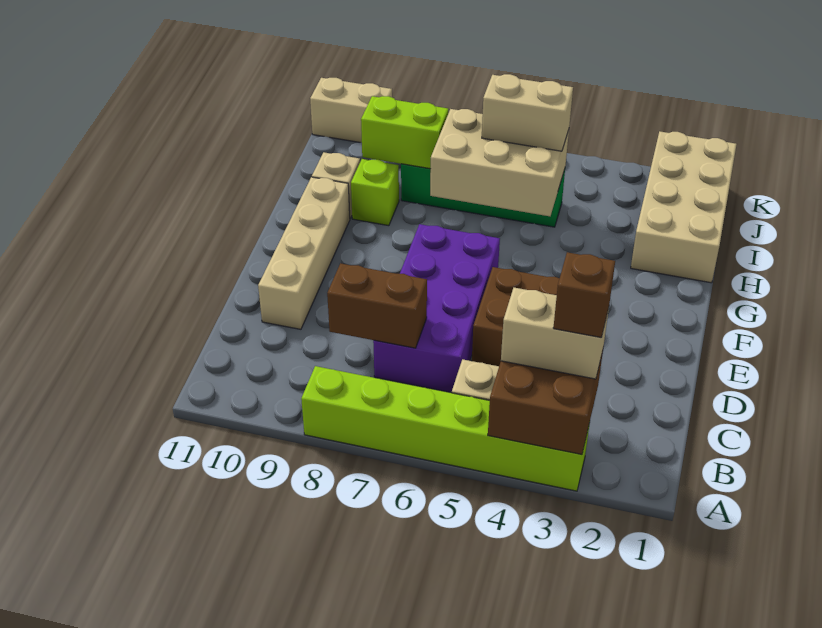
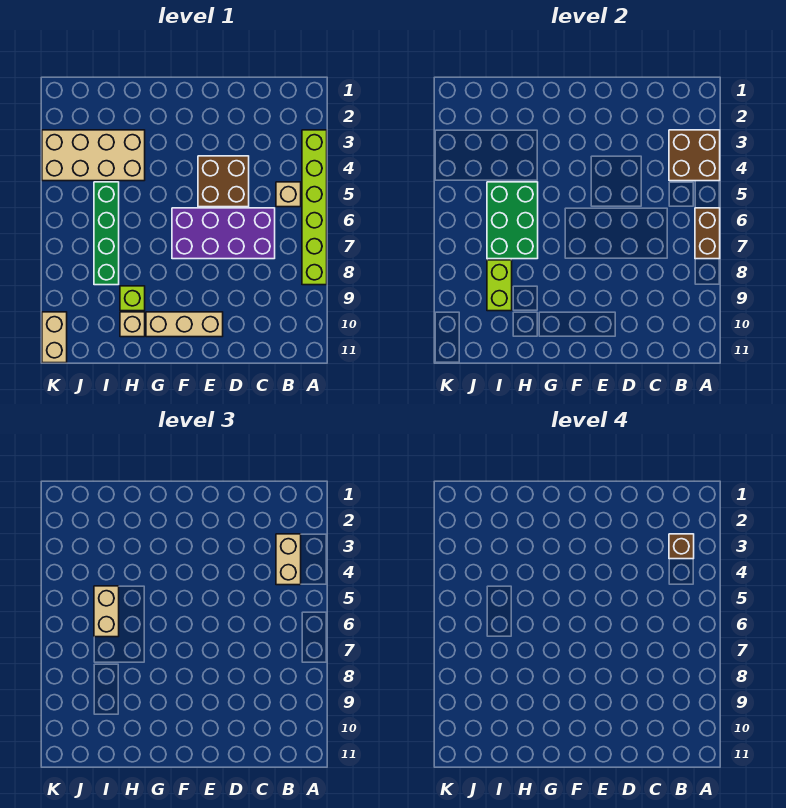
brown 1x2 brick [327,263,427,348] -> brown 1x2 brick moved to [695,208,720,259]
tan 1x4 brick [258,177,350,329] -> tan 1x3 brick [146,312,223,337]
tan 2x4 brick [631,131,737,283] -> tan 2x4 brick moved to [42,130,145,181]
tan 2x3 brick [430,109,569,216] -> green 2x3 brick [487,182,538,259]

